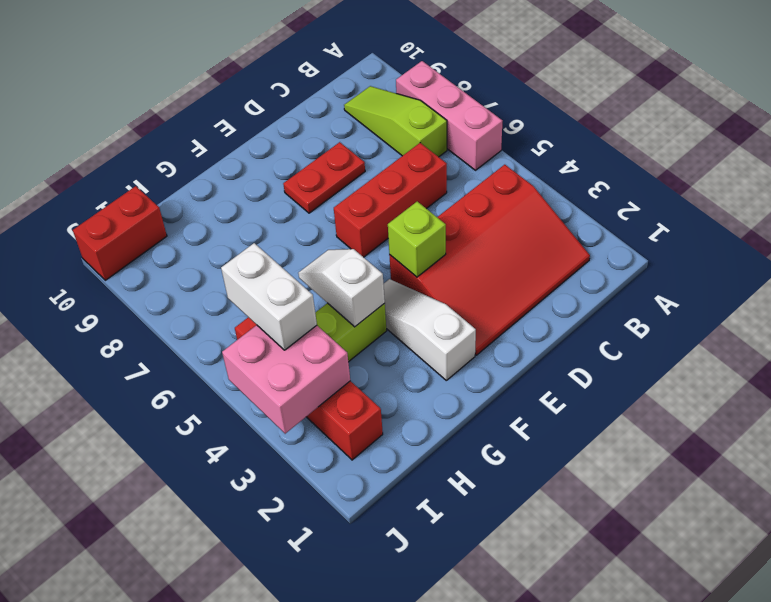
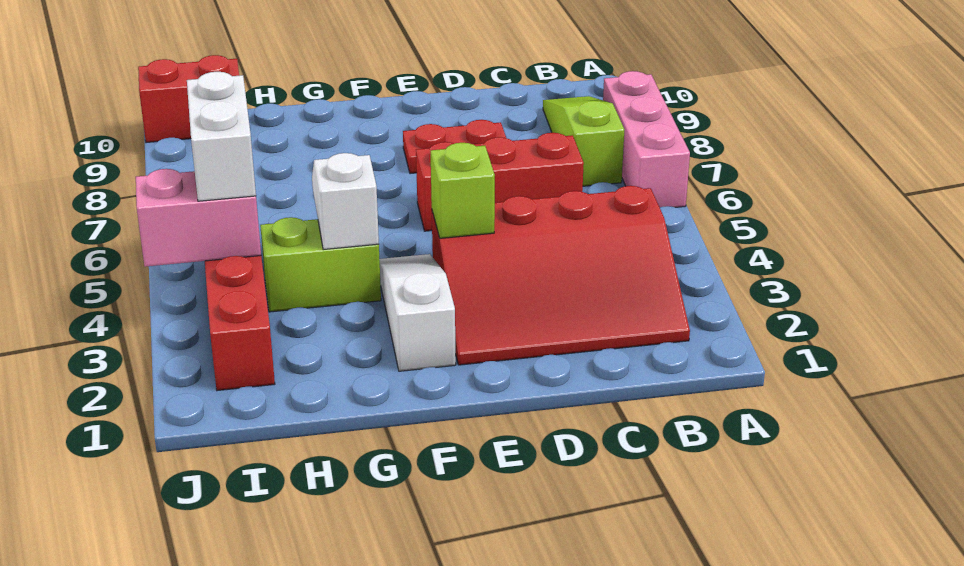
pink 2x2 brick [222,325,350,434] -> pink 1x2 brick [136,169,261,267]

